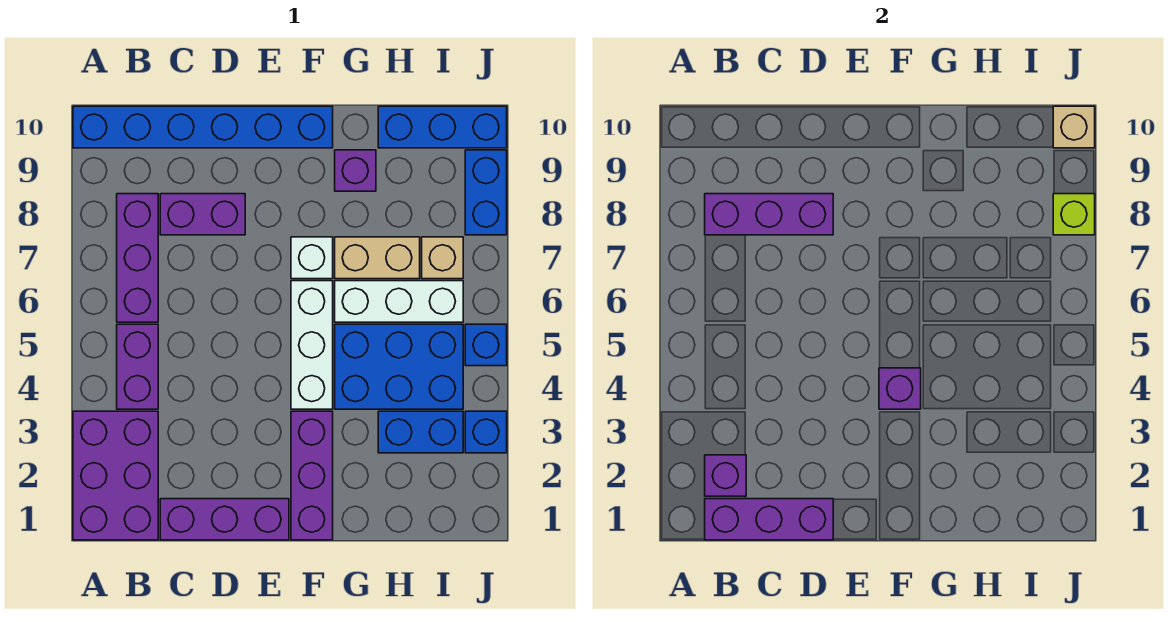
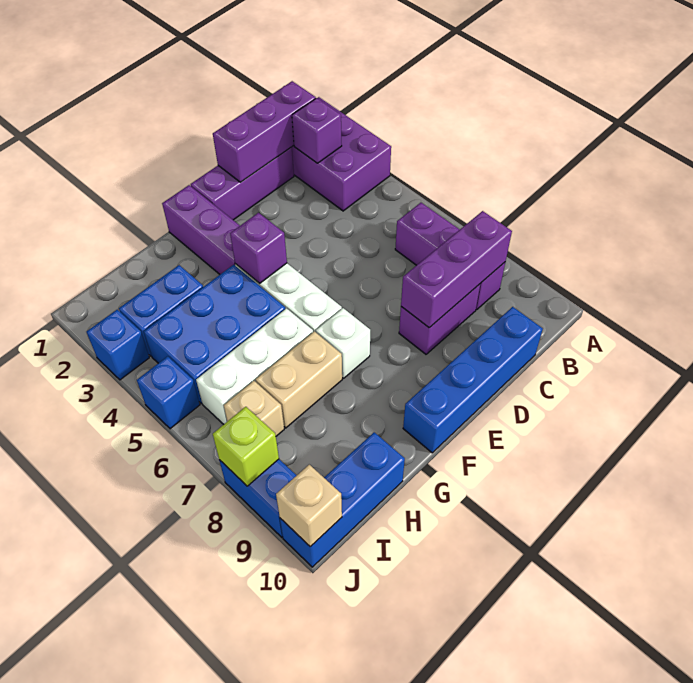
blue 1x6 brick [73,106,333,148] -> blue 1x4 brick [403,307,543,453]
purple 1x2 brick [117,324,158,409] -> none
purple 1x1 brick [335,150,376,191] -> none

